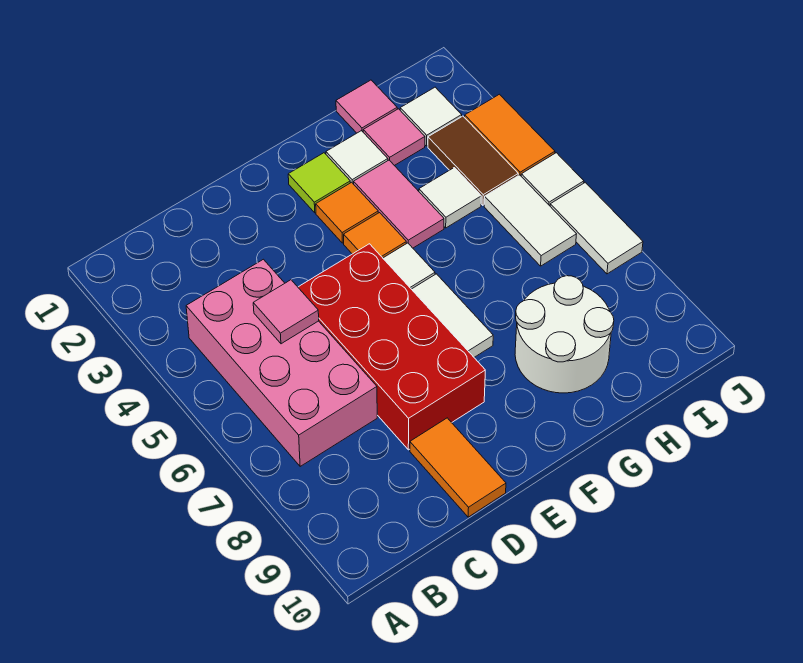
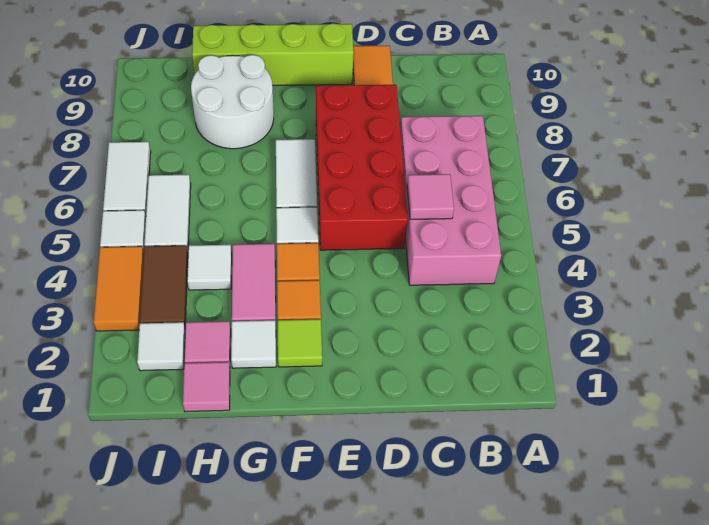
none -> lime 1x4 brick [192,23,354,85]

